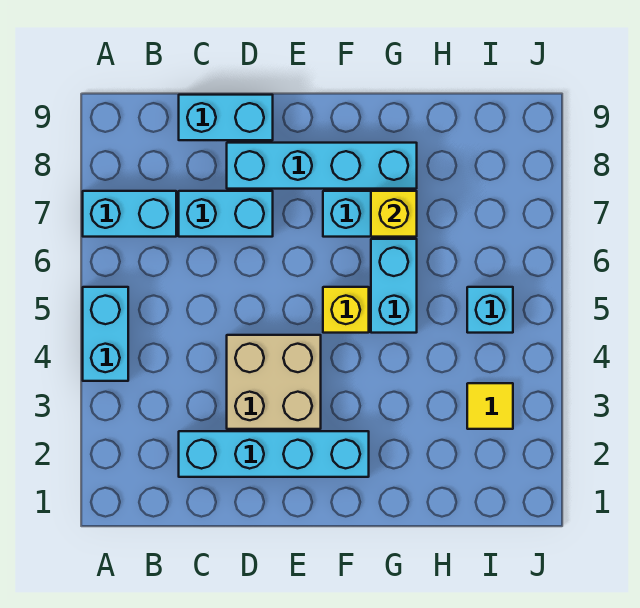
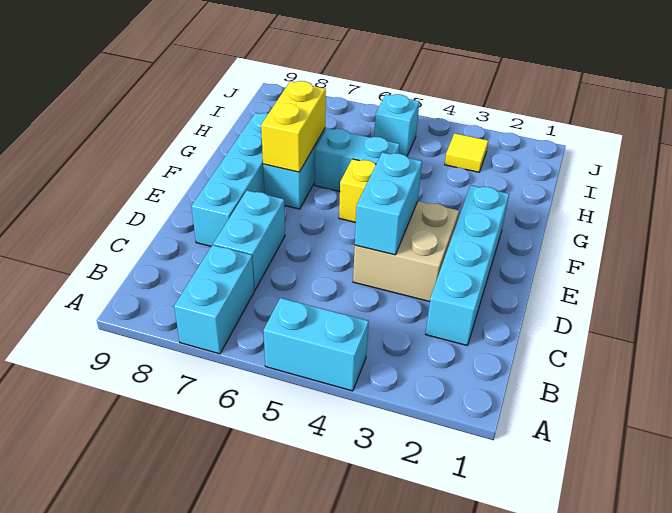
cyan 1x2 brick [179,95,273,140] -> cyan 1x2 brick moved to [355,152,422,255]
yellow 1x1 brick [371,191,417,237] -> yellow 1x2 brick [261,81,326,172]

